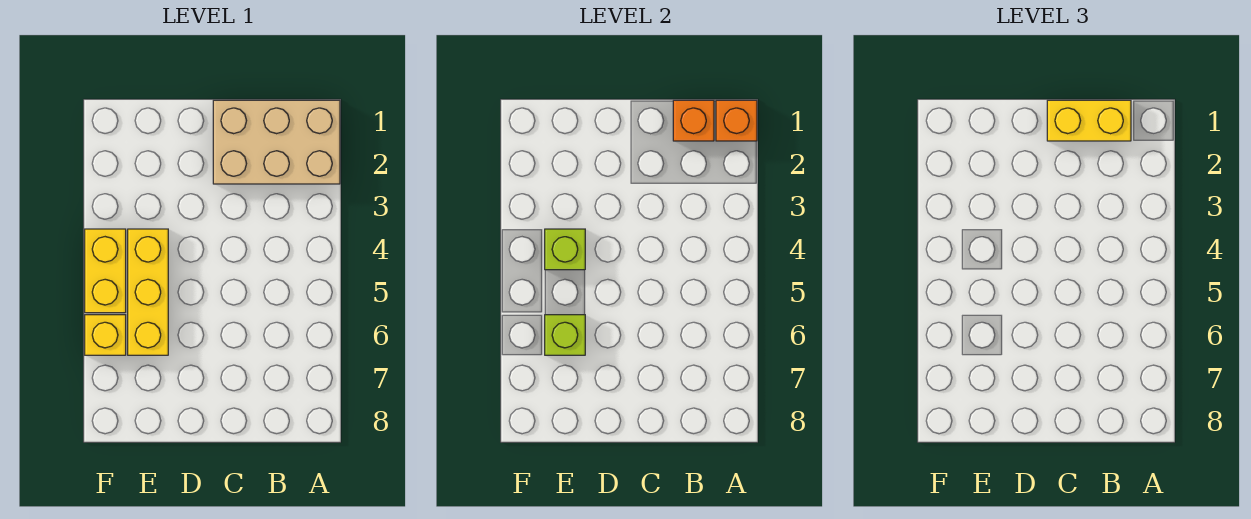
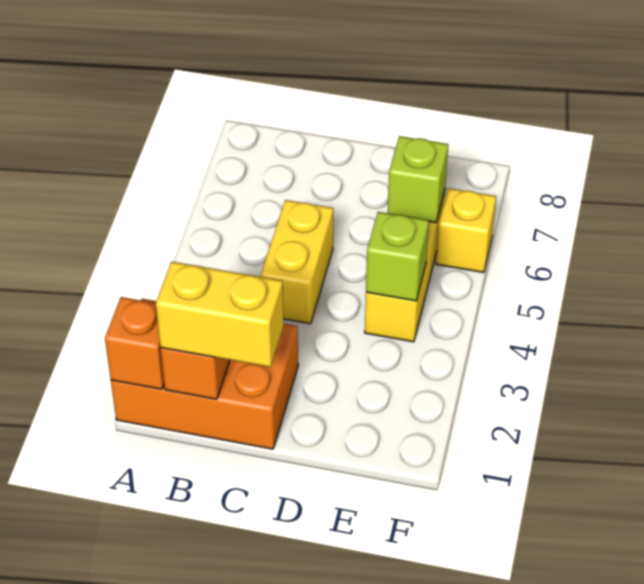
tan 2x3 brick [213,100,340,184] -> orange 2x3 brick [111,299,298,449]
yellow 1x2 brick [85,229,126,313] -> yellow 1x2 brick moved to [261,200,333,324]

